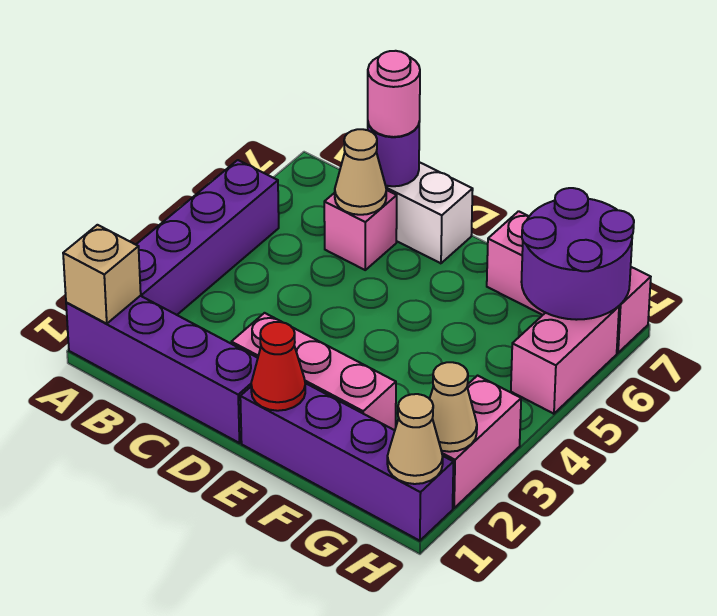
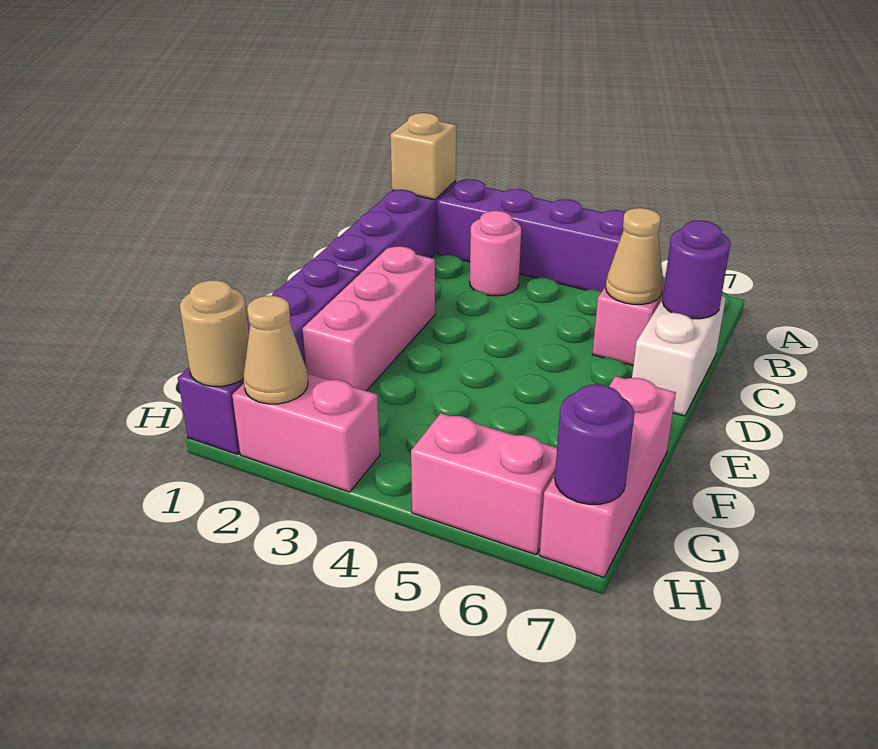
pink 1x1 round brick [368,51,420,137] -> pink 1x1 round brick moved to [470,211,521,296]
red 1x1 cone [251,322,305,411] -> none
purple 2x2 round brick [521,188,634,320] -> purple 1x1 round brick [555,384,634,504]
tan 1x1 cone [387,394,443,484] -> tan 1x1 round brick [180,280,249,386]

